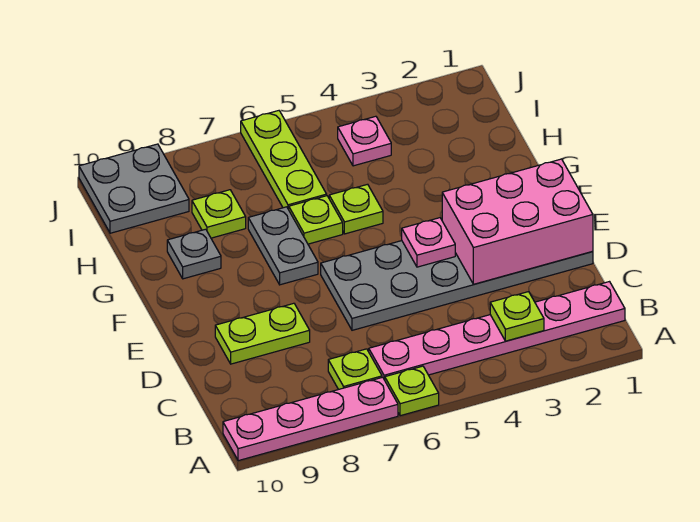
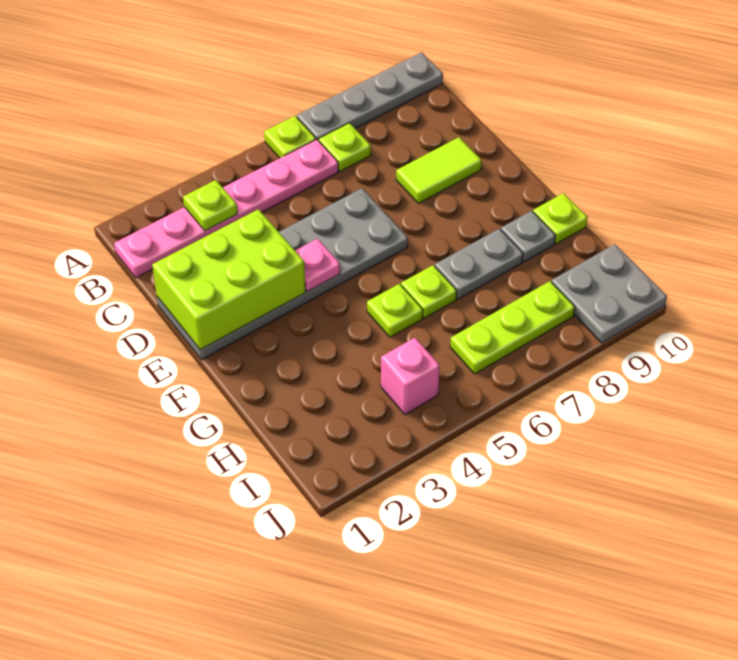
pink 1x4 plate [223,377,398,461] -> grey 1x4 plate [297,52,443,141]
pink 2x3 brick [442,159,593,284] -> lime 2x3 brick [152,209,306,350]
lime 1x2 plate [215,303,310,364] -> lime 1x2 tile [396,137,482,203]
grey 1x2 plate [248,207,318,285] -> grey 1x2 plate turned to [435,229,523,299]
lime 1x3 plate [241,111,327,209] -> lime 1x3 plate turned to [450,281,575,374]
lime 1x1 plate [192,190,246,238] -> lime 1x1 plate moved to [533,193,588,244]
pink 1x1 plate [338,116,391,166] -> pink 1x1 brick [381,338,440,414]

